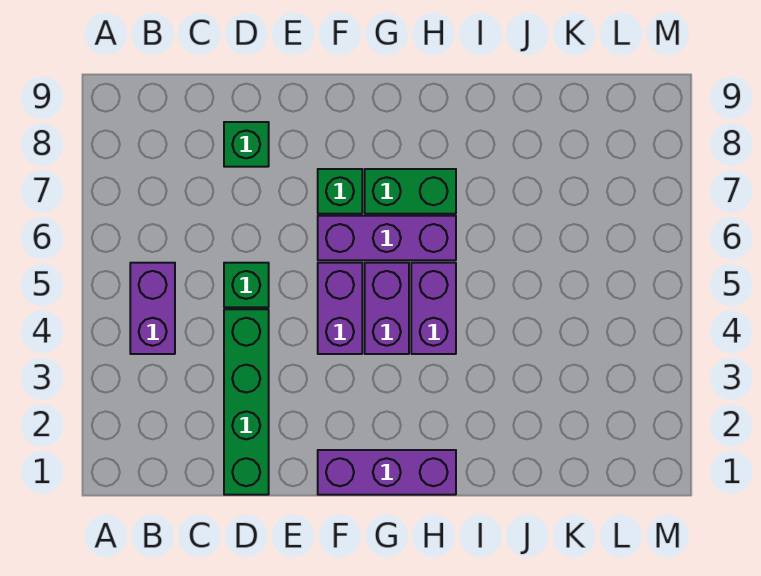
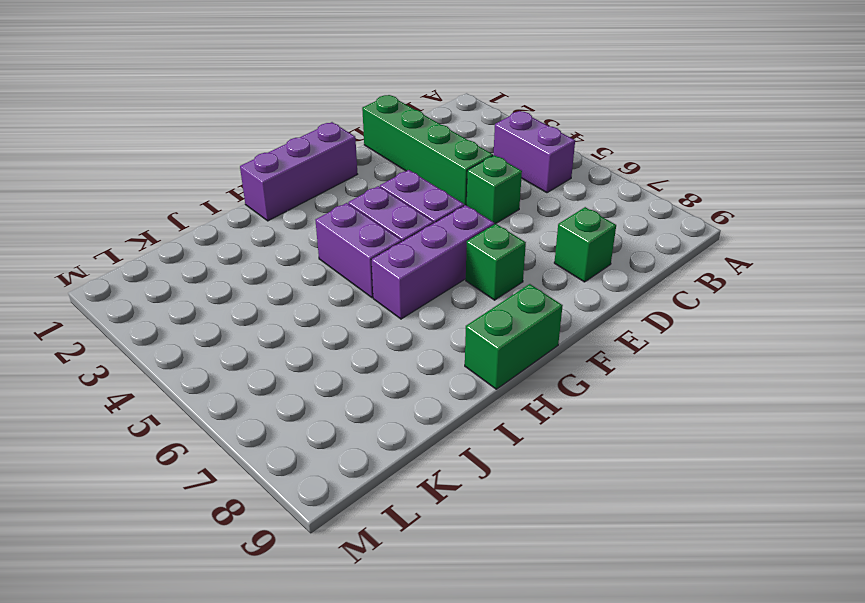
green 1x2 brick [365,169,456,214] -> green 1x2 brick moved to [465,284,563,389]

